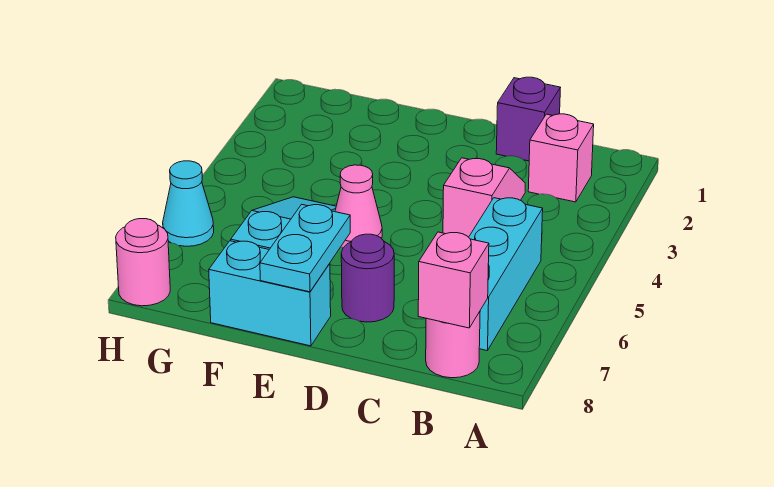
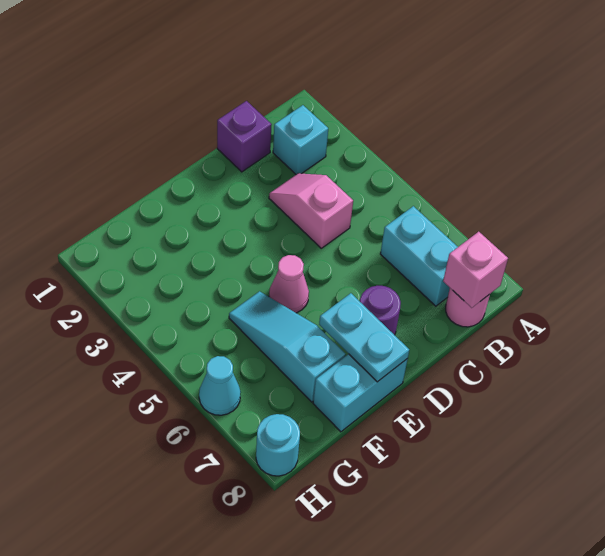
pink 1x1 brick [528,114,594,202] -> cyan 1x1 brick [273,105,328,174]
cyan 1x3 brick [469,198,543,351] -> cyan 1x2 brick [380,206,458,306]
pink 1x1 round brick [116,219,170,306] -> cyan 1x1 round brick [256,414,300,476]

